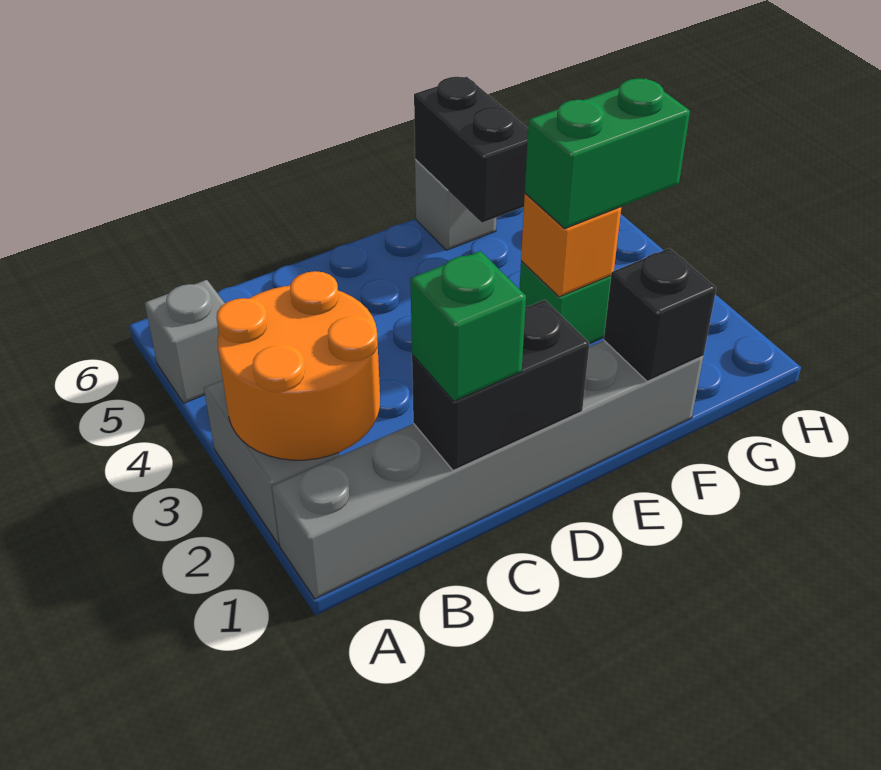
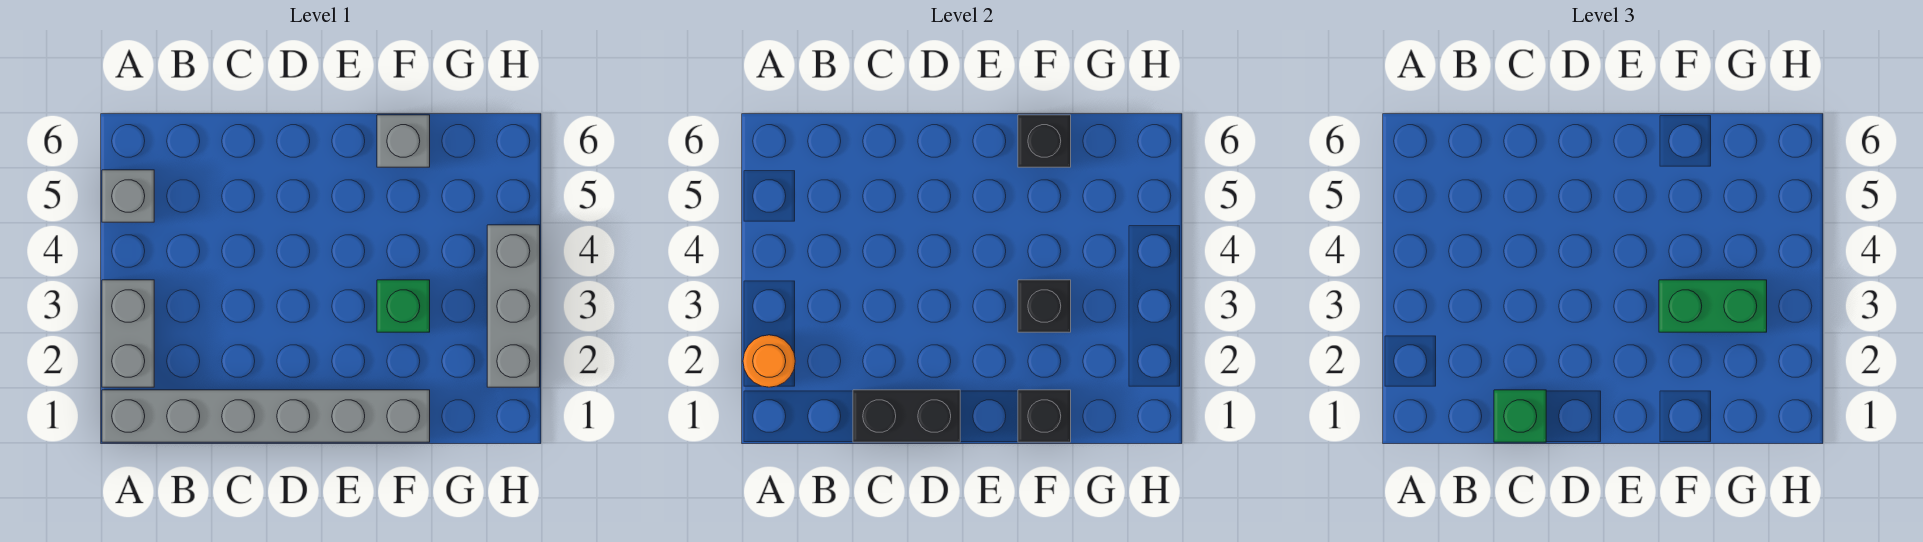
orange 2x2 round brick [216,271,380,460] -> orange 1x1 round brick [743,335,795,387]
orange 1x1 brick [521,194,621,297] -> black 1x1 brick [1018,280,1071,332]
black 1x2 brick [414,77,528,223] -> black 1x1 brick [1018,115,1071,167]
none -> grey 1x3 brick [487,225,540,387]

